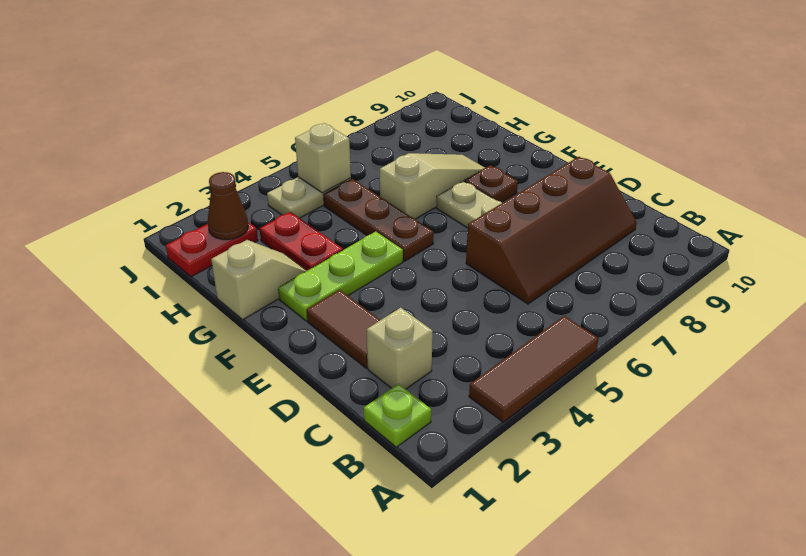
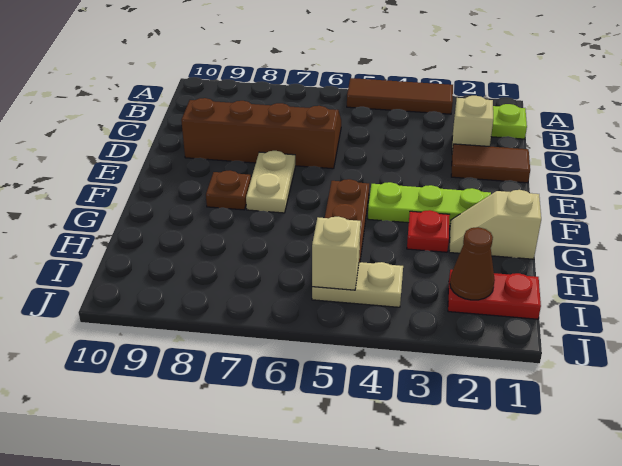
brown 1x2 tile [307,290,380,368] -> brown 1x2 tile turned to [451,144,530,183]
red 1x2 plate [260,212,343,271] -> red 1x1 plate [407,210,450,252]
tan 1x3 slope [380,153,485,219] -> none

